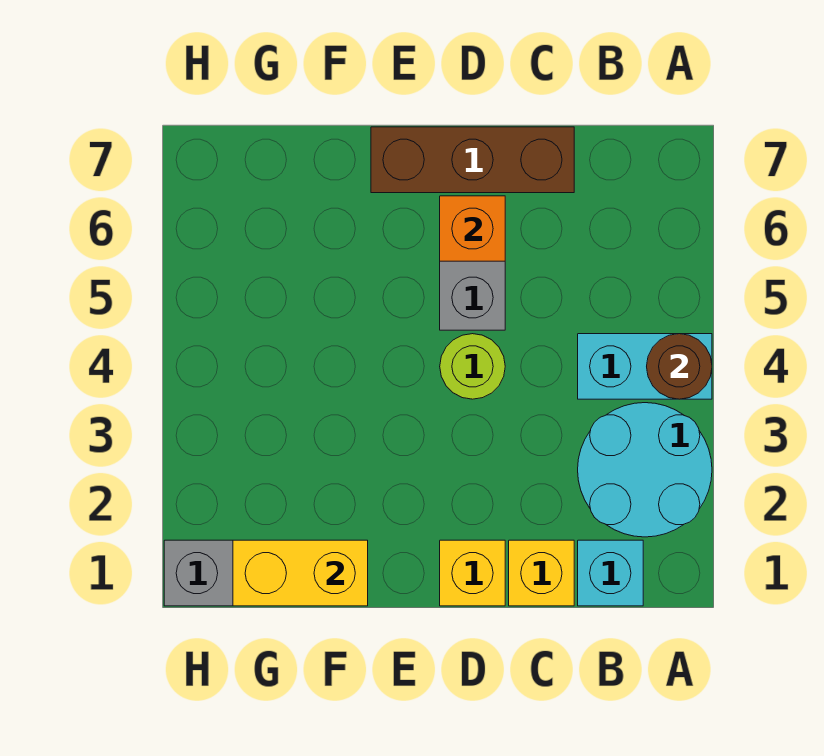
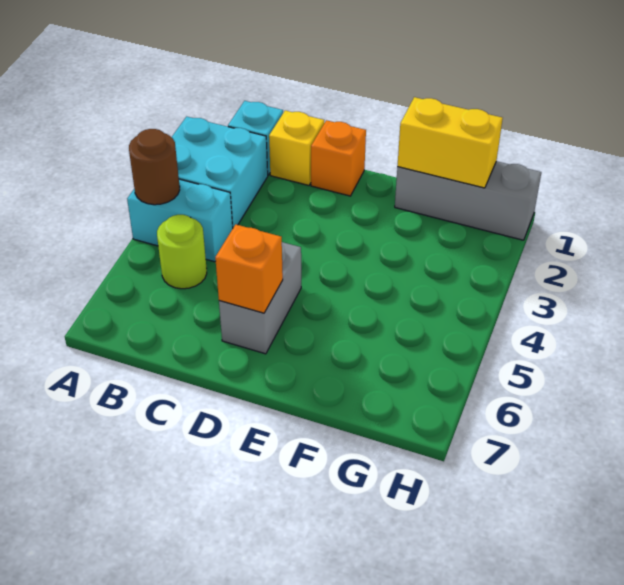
cyan 2x2 round brick [578,403,712,537] -> cyan 2x2 brick [172,117,268,228]
brown 1x3 brick [371,127,574,193] -> none
yellow 1x1 brick [440,540,505,606] -> orange 1x1 brick [311,120,366,196]
lime 1x1 round brick [440,334,505,399] -> lime 1x1 round brick moved to [157,215,207,289]

